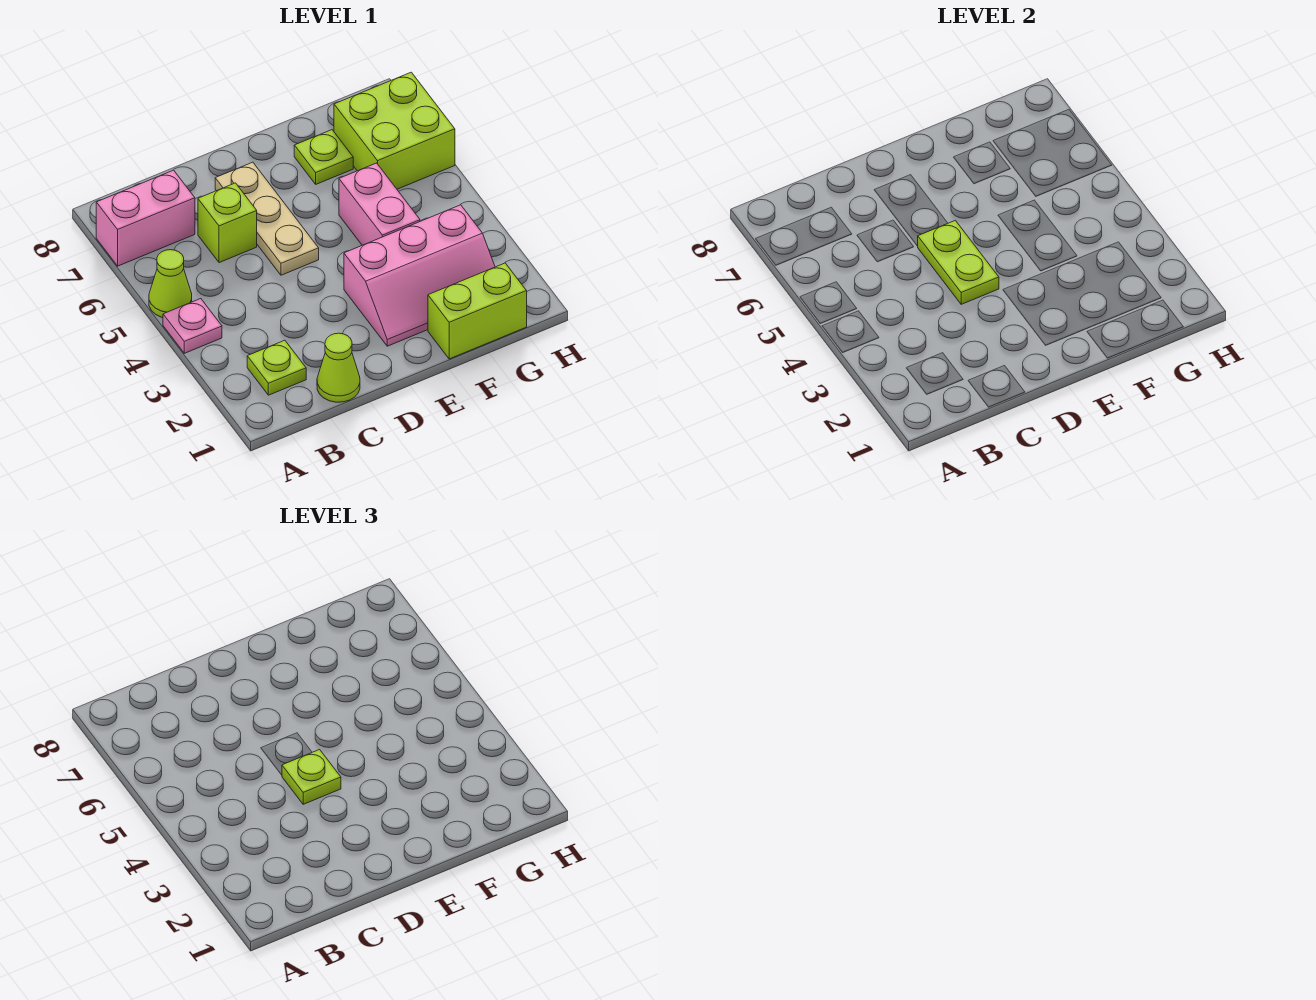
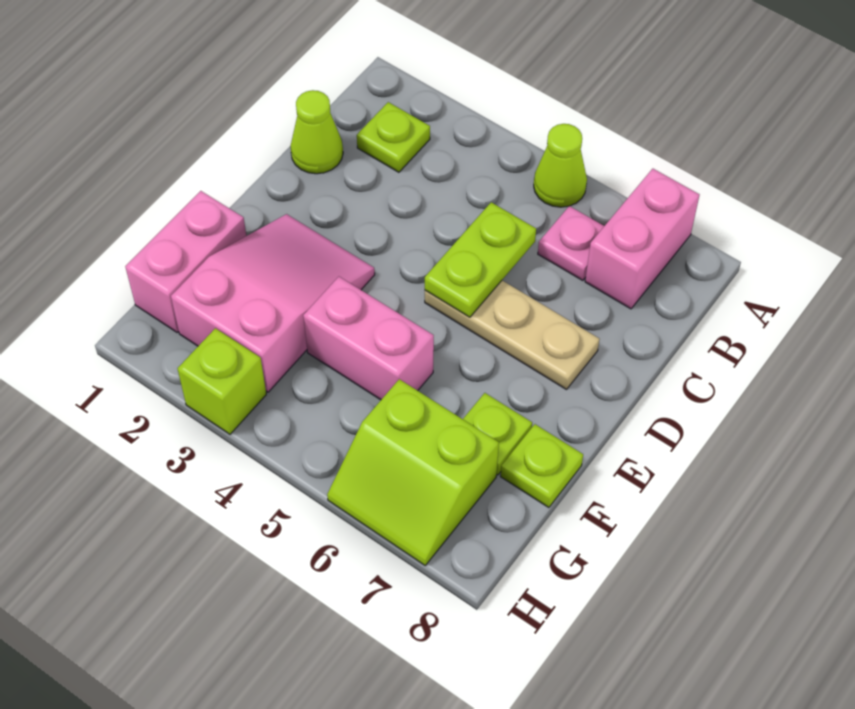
pink 1x1 plate [163,299,222,353] -> pink 1x1 plate moved to [538,206,604,281]
lime 1x1 brick [198,183,257,263] -> lime 1x1 brick moved to [178,328,266,434]
lime 1x2 plate [918,220,999,304] -> lime 1x2 plate turned to [425,202,536,317]
lime 1x1 plate [282,750,341,804] -> lime 1x1 plate moved to [501,424,583,508]
pink 2x3 slope [344,205,495,346] -> pink 2x3 slope turned to [171,214,375,392]
lime 1x2 brick [428,263,527,359] -> pink 1x2 brick [125,191,246,332]
lime 2x2 brick [334,72,455,189] -> lime 2x2 slope [327,379,499,565]

